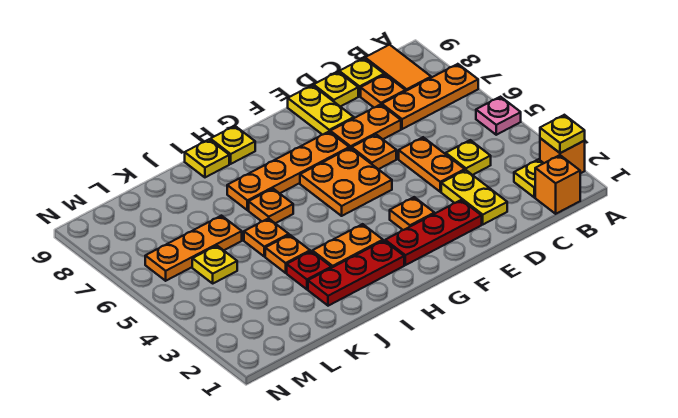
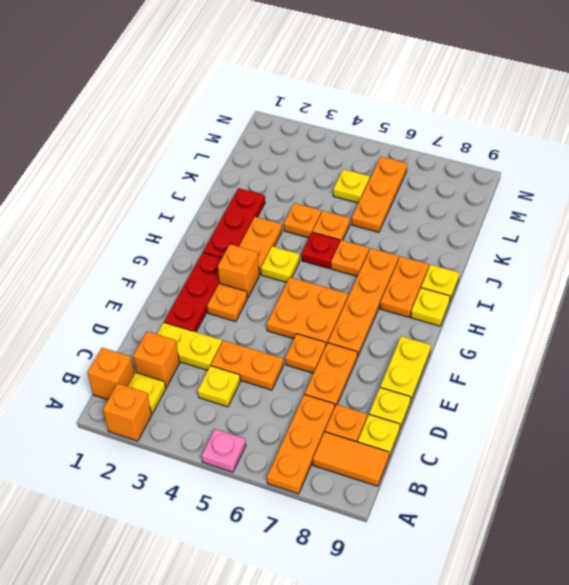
yellow 1x1 plate [540,115,585,153] -> yellow 1x1 plate moved to [261,246,300,283]
none -> orange 1x1 brick [133,331,179,387]
yellow 1x2 plate [288,85,354,135] -> yellow 1x2 plate turned to [380,336,431,402]
none -> orange 1x1 brick [218,244,259,298]
none -> orange 1x2 plate [380,256,429,317]
red 1x1 plate [287,251,331,289] -> red 1x1 plate moved to [301,232,340,268]

